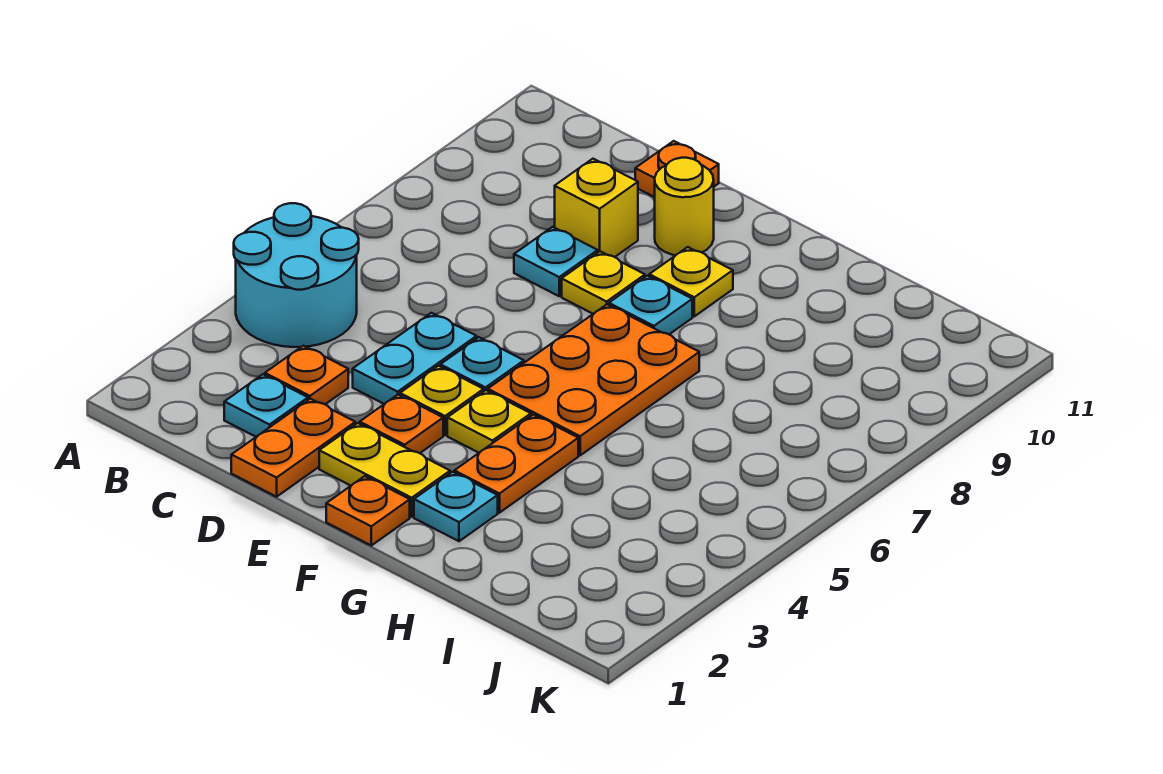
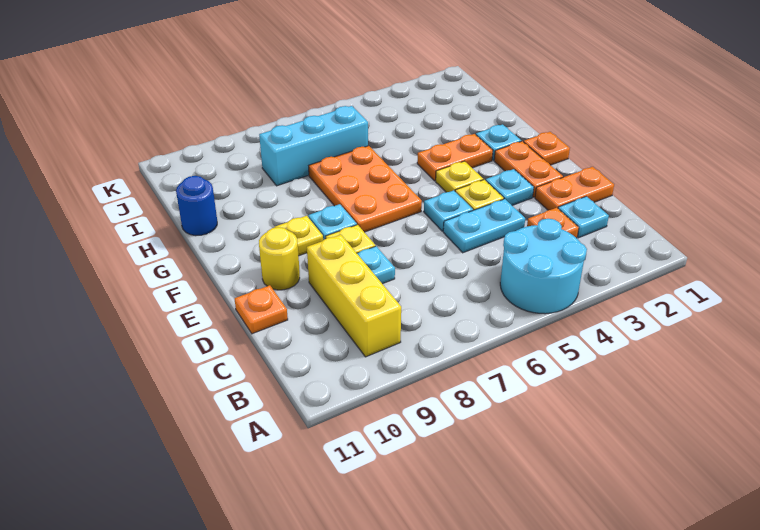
yellow 1x1 brick [555,159,638,257] -> yellow 1x3 brick [307,235,401,357]
yellow 1x2 plate [319,423,450,517] -> orange 1x2 plate [494,141,563,197]
orange 1x1 plate [360,395,443,453] -> cyan 1x1 plate [486,169,534,205]
orange 2x3 plate [488,304,699,455] -> orange 2x3 plate turned to [309,146,422,232]
none -> blue 1x1 round brick [176,176,217,236]
none -> cyan 1x3 brick [259,106,368,186]

